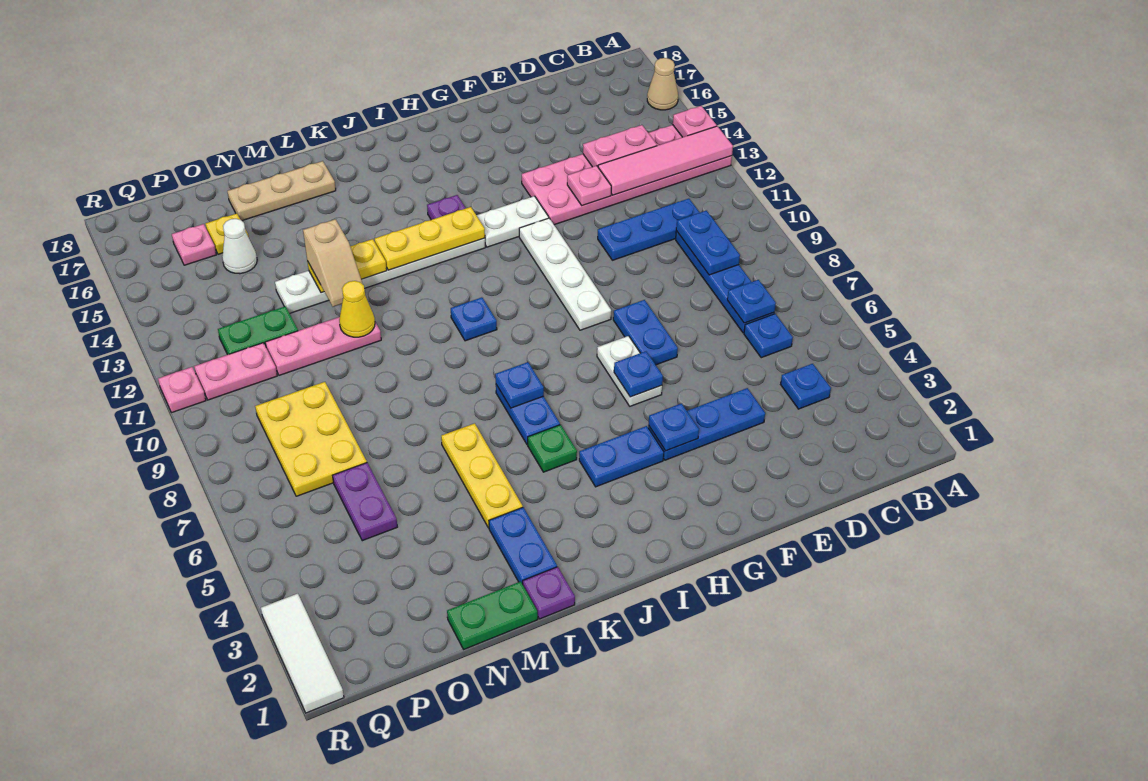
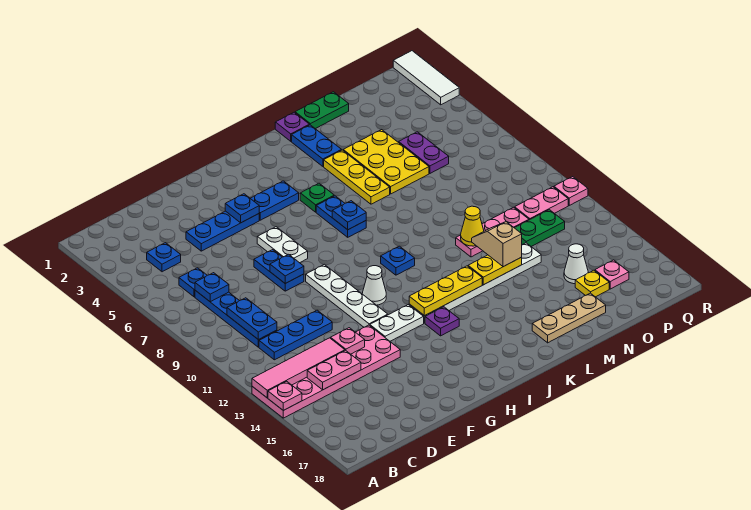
tan 1x1 cone [647,58,678,110] -> none
blue 1x1 plate [614,351,663,397] -> blue 1x1 plate moved to [270,254,304,283]
none -> white 1x1 cone [362,266,386,305]
yellow 2x3 plate [255,382,367,496] -> yellow 2x3 plate moved to [343,130,429,194]

